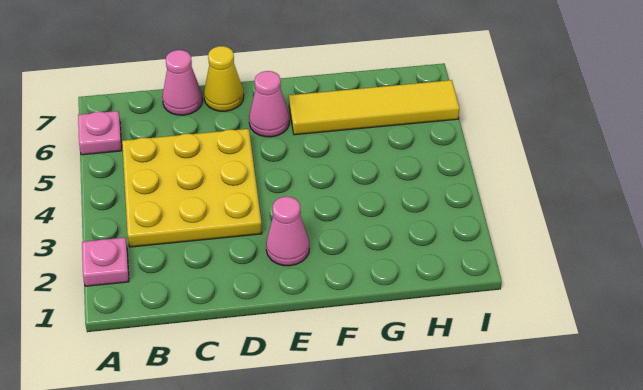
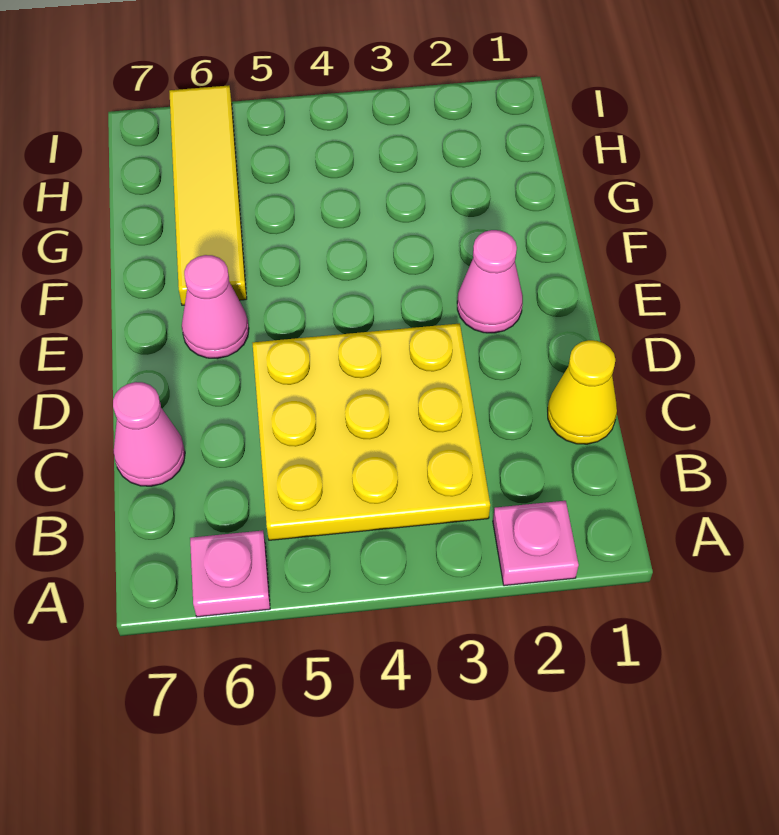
yellow 1x1 cone [204,46,244,111] -> yellow 1x1 cone moved to [548,340,617,444]

